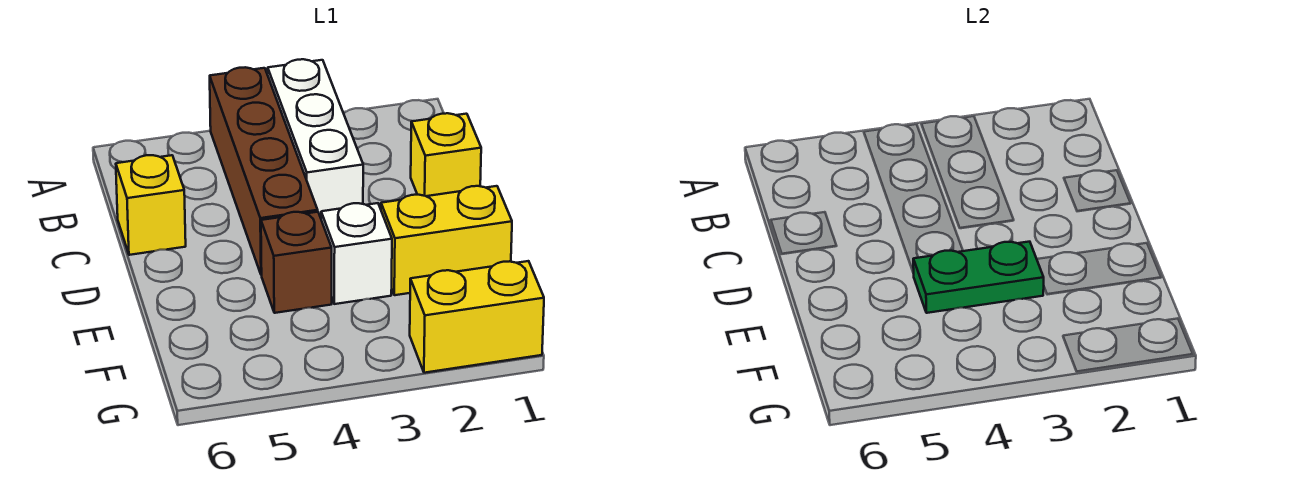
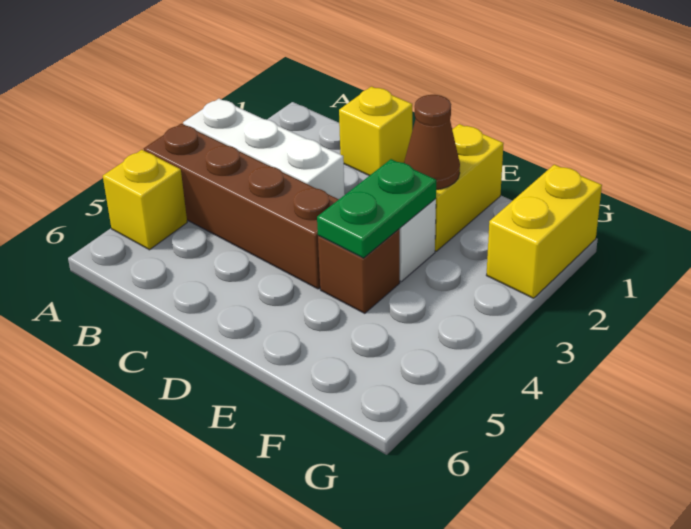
yellow 1x1 brick [116,155,186,255] -> yellow 1x1 brick moved to [103,150,187,250]
none -> brown 1x1 cone [404,95,460,189]

